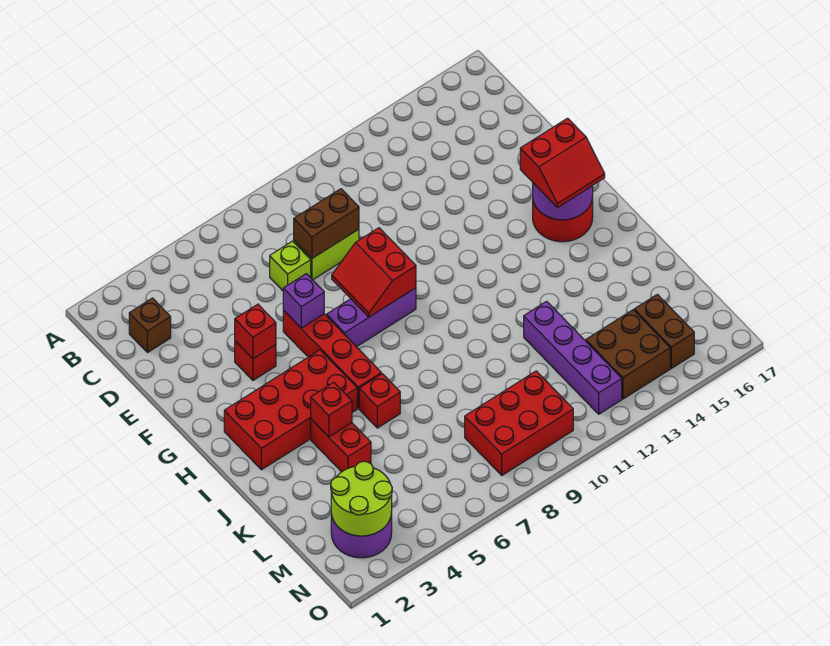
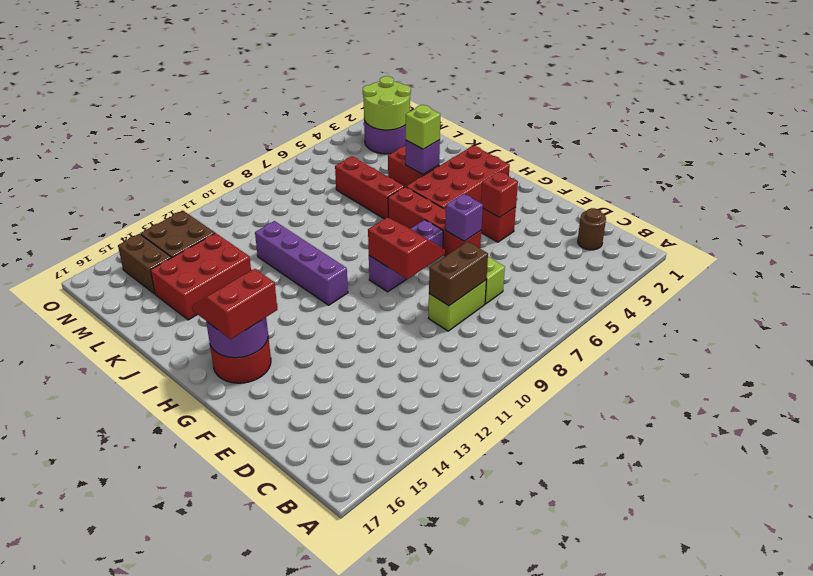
brown 1x1 brick [129,298,171,353] -> brown 1x1 round brick [578,208,606,250]
red 1x1 brick [311,382,352,437] -> purple 1x1 brick [406,140,440,175]
none -> lime 1x1 brick [406,105,440,149]
red 1x1 brick [359,374,400,428] -> red 1x3 brick [335,156,404,219]
purple 1x4 brick [524,301,622,414] -> purple 1x4 brick moved to [255,221,348,305]
red 2x3 brick [465,371,573,475] -> red 2x3 brick moved to [151,233,251,320]

